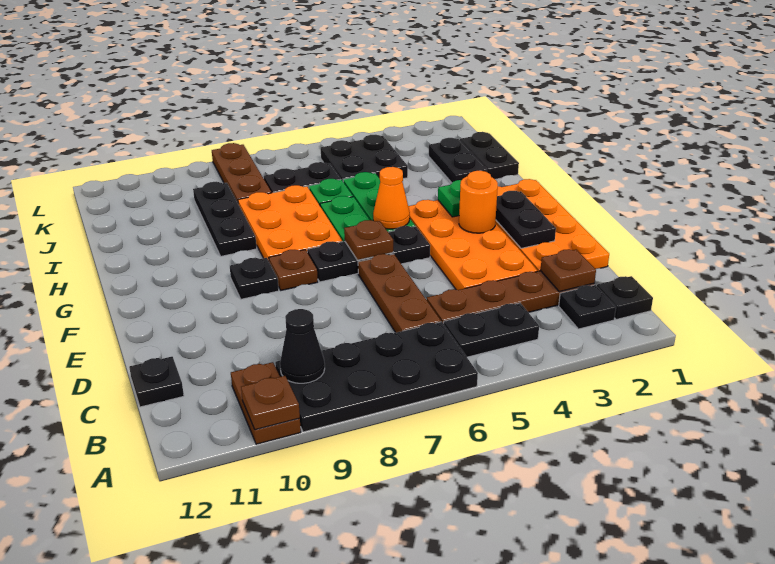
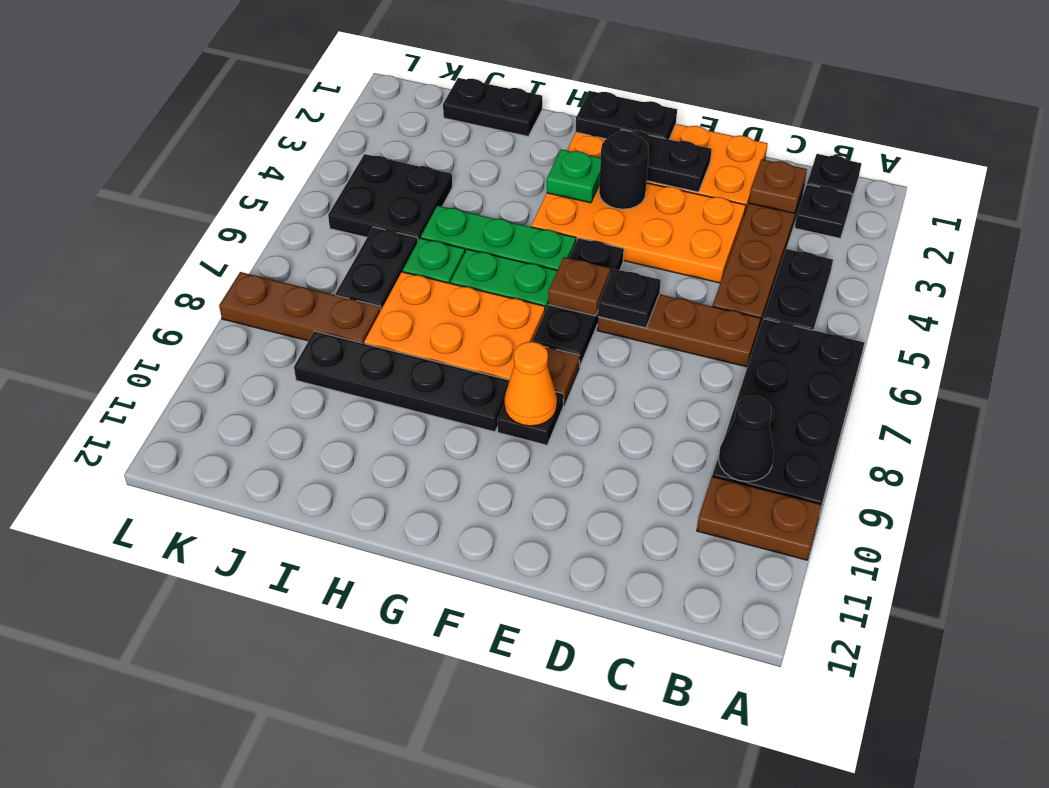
brown 1x1 plate [241,376,300,430] -> none
black 1x1 plate [129,357,184,407] -> black 1x1 plate moved to [598,269,661,328]
orange 1x1 round brick [459,171,498,233] -> black 1x1 round brick [599,131,649,209]
orange 1x1 cone [373,167,410,229] -> orange 1x1 cone moved to [504,342,557,426]
black 1x3 plate [193,182,257,256] -> black 1x4 plate [294,331,510,432]
black 1x2 plate [429,138,487,183] -> black 1x2 plate moved to [575,91,677,139]

